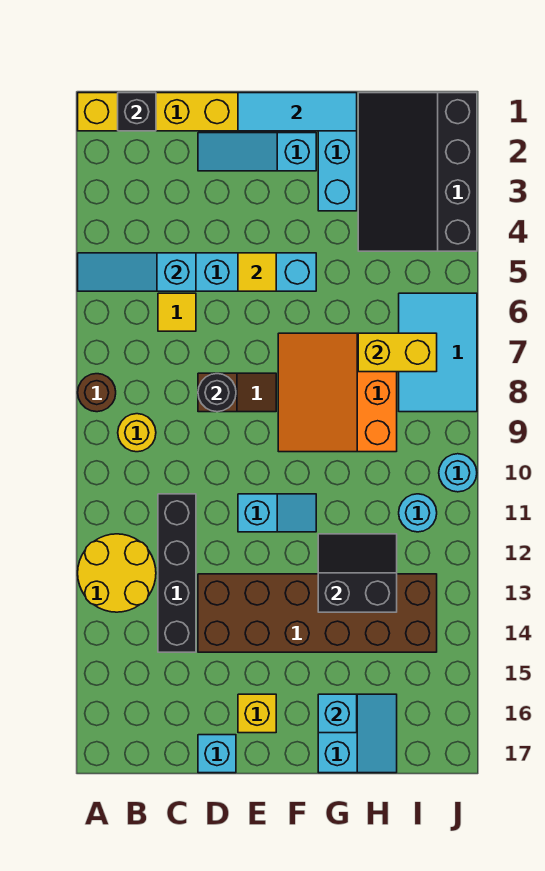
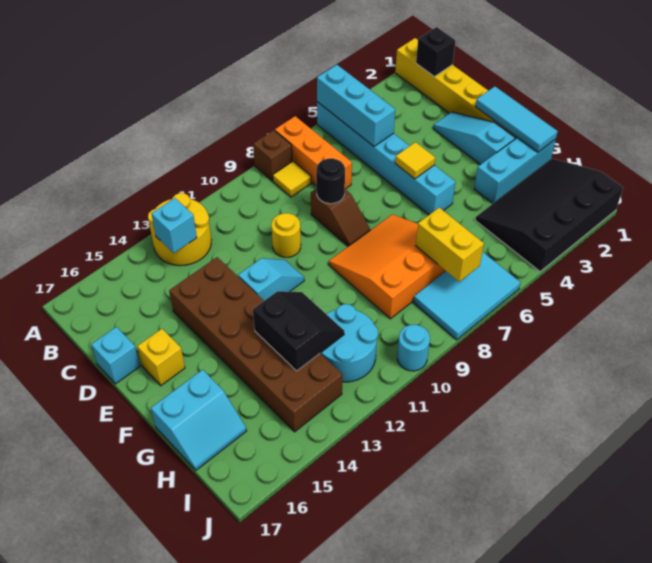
cyan 1x3 slope [78,253,196,291] -> cyan 1x3 brick [317,65,395,146]
none -> orange 1x3 brick [275,116,352,189]
brown 1x1 round brick [78,374,116,412] -> brown 1x1 brick [253,130,292,181]
yellow 1x1 round brick [118,414,156,452] -> yellow 1x1 round brick moved to [271,213,301,257]
yellow 1x1 tile [158,293,196,331] -> yellow 1x1 tile moved to [273,161,311,197]
black 1x4 brick [158,494,196,652] -> none
cyan 1x2 slope [238,494,316,532] -> cyan 1x2 slope turned to [238,258,304,301]
cyan 1x1 brick [318,694,357,733] -> cyan 1x1 brick moved to [151,198,197,253]
cyan 1x1 round brick [399,494,437,532] -> cyan 2x2 round brick [320,304,378,382]

